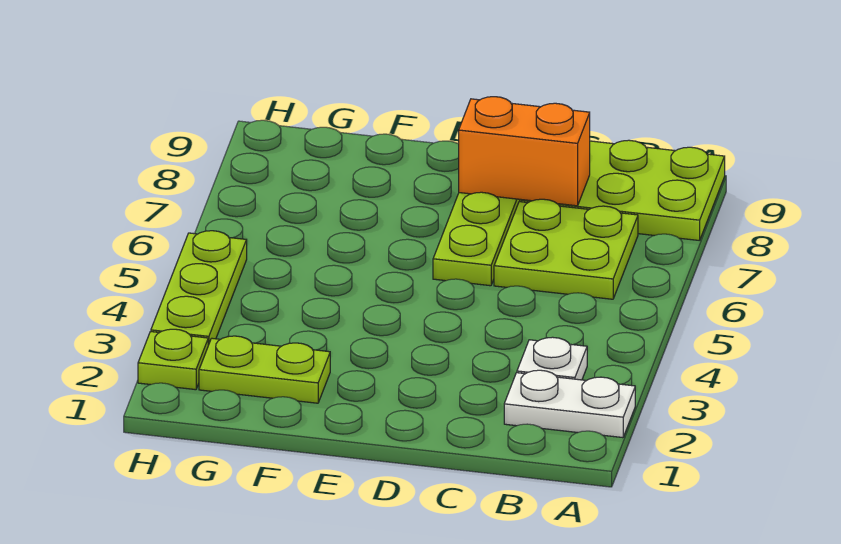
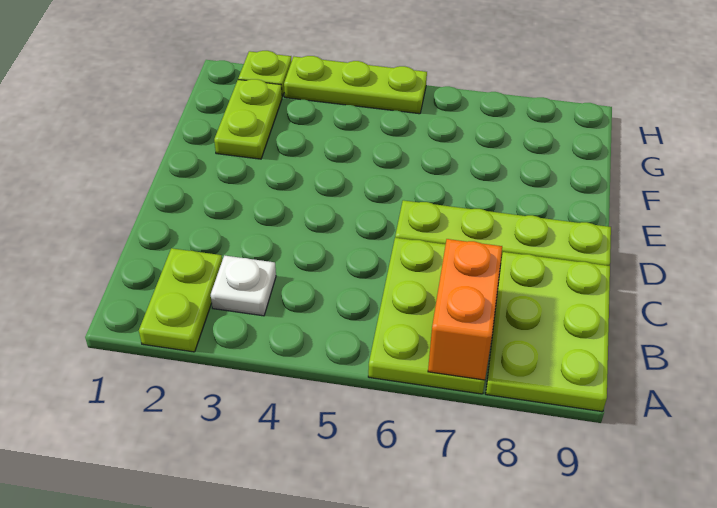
white 1x2 plate [504,370,635,438] -> lime 1x2 plate [139,248,222,352]
lime 2x2 plate [494,199,638,299] -> lime 2x3 plate [368,238,485,394]
orange 1x2 brick [459,97,590,206] -> orange 1x2 brick moved to [428,239,502,380]

